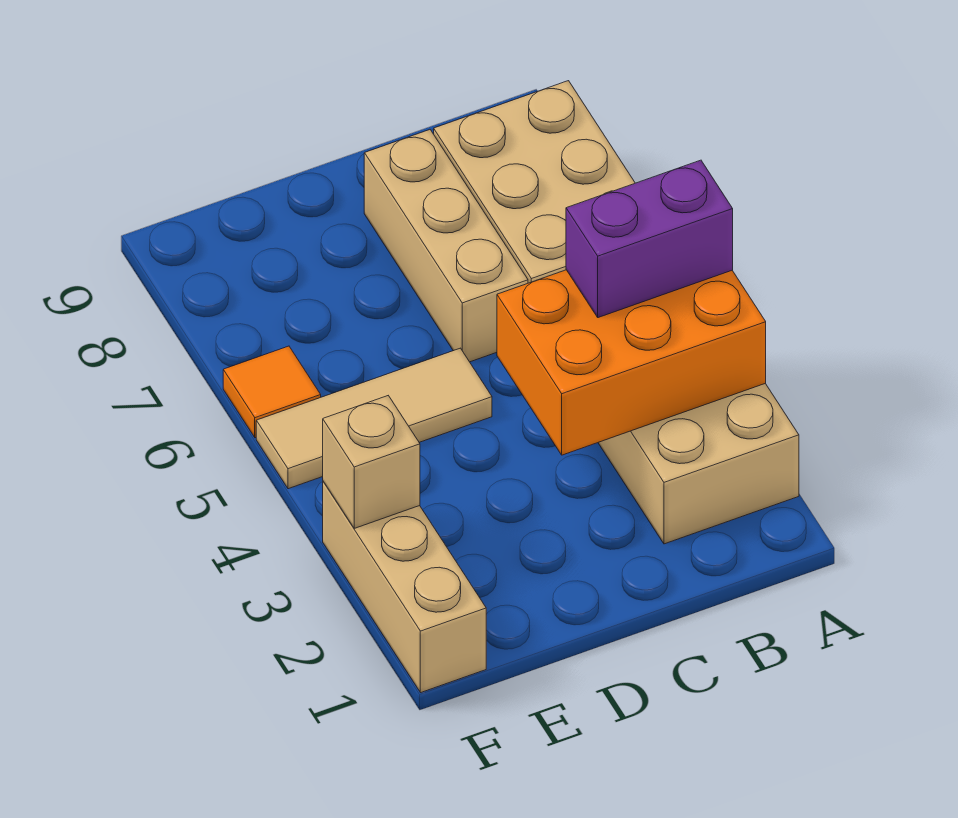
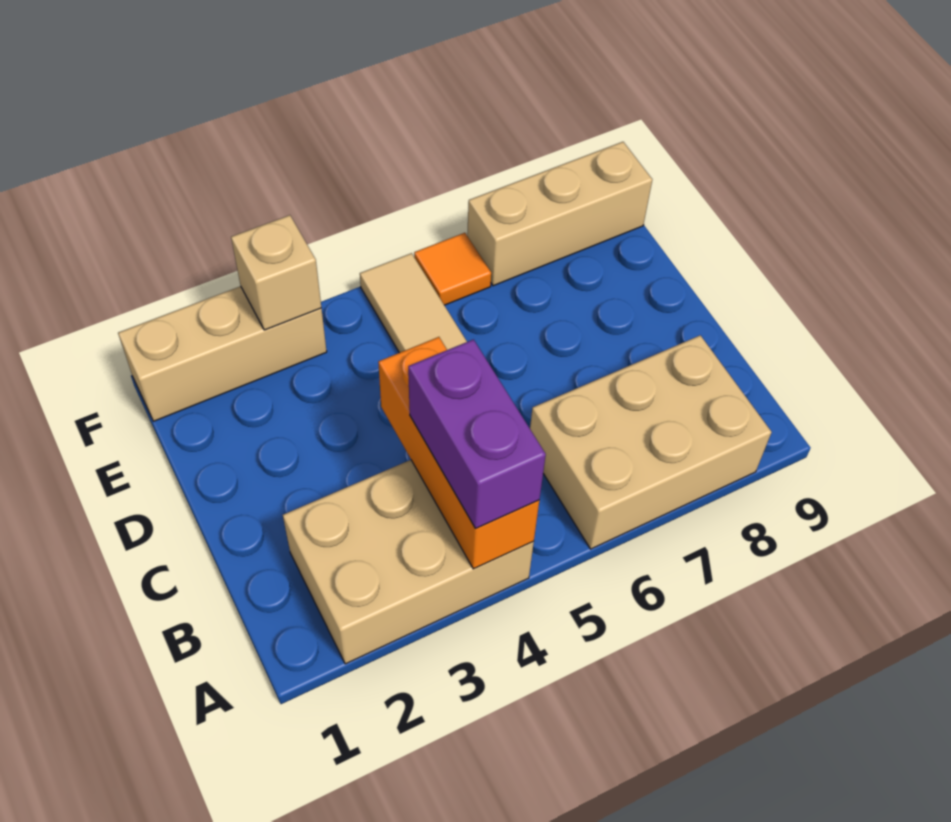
orange 2x3 brick [497,270,766,455] -> orange 1x3 brick [378,337,539,569]
tan 1x3 brick [364,130,528,362] -> tan 1x3 brick moved to [467,142,652,286]

